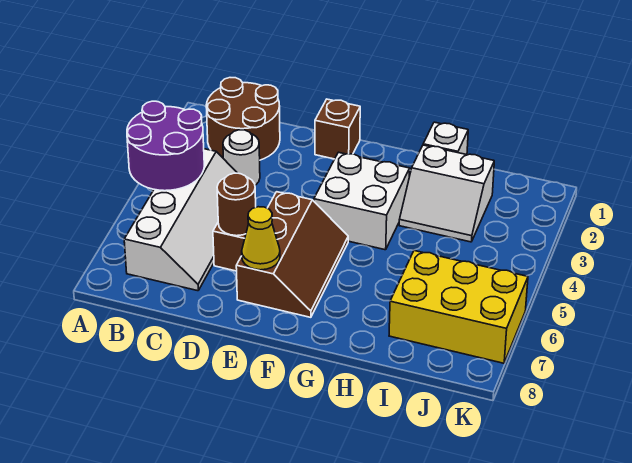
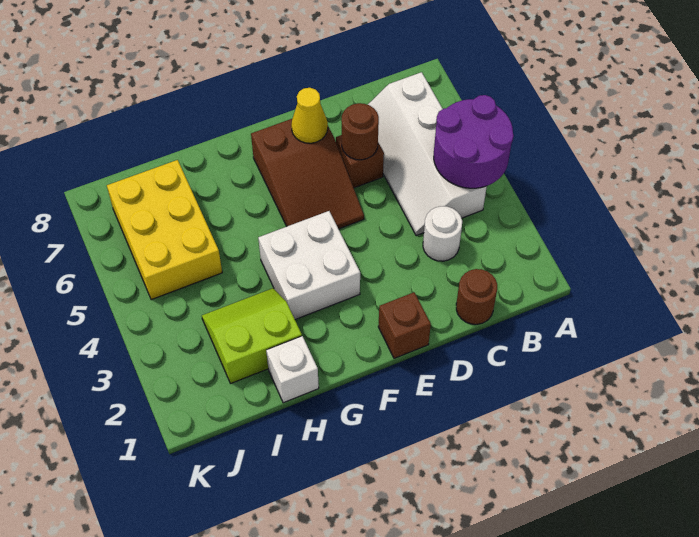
brown 2x2 round brick [206,78,280,160] -> brown 1x1 round brick [456,269,497,324]
brown 2x3 slope [236,192,348,317] -> brown 2x3 slope turned to [251,119,364,229]
white 2x2 slope [399,145,494,242] -> lime 2x2 slope [202,288,302,383]
yellow 2x3 brick [389,251,528,363] -> yellow 2x3 brick turned to [107,160,222,300]

